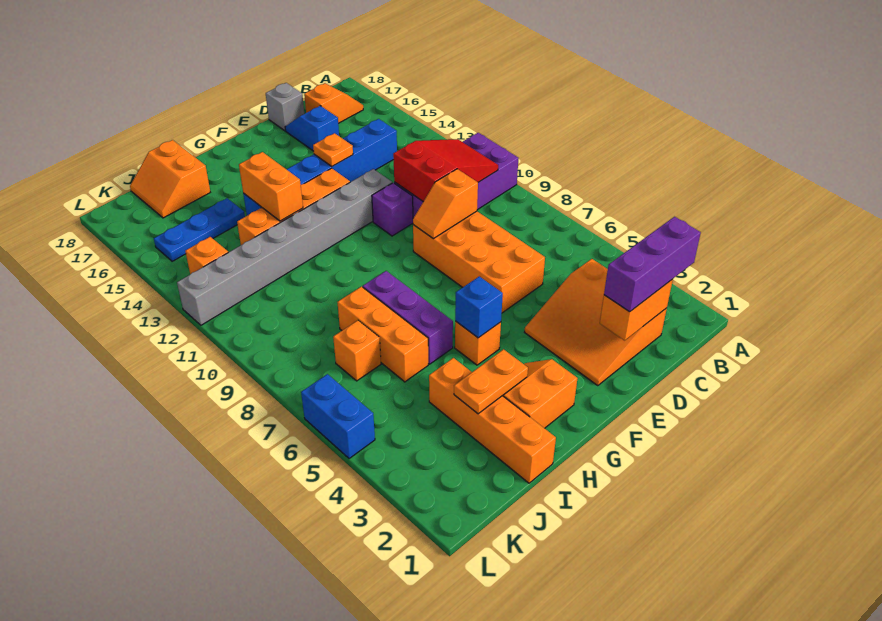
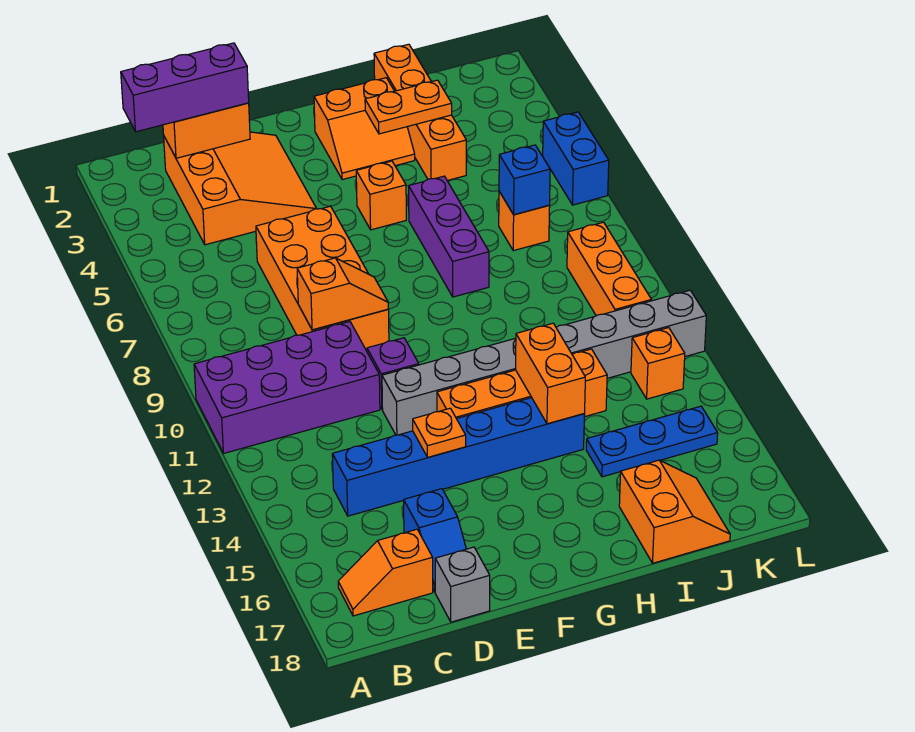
red 2x3 slope [393,139,498,201] -> none
blue 1x1 brick [455,276,503,338] -> blue 1x1 brick moved to [499,145,550,215]
orange 1x3 brick [337,286,428,382] -> orange 1x3 brick moved to [567,222,651,316]

